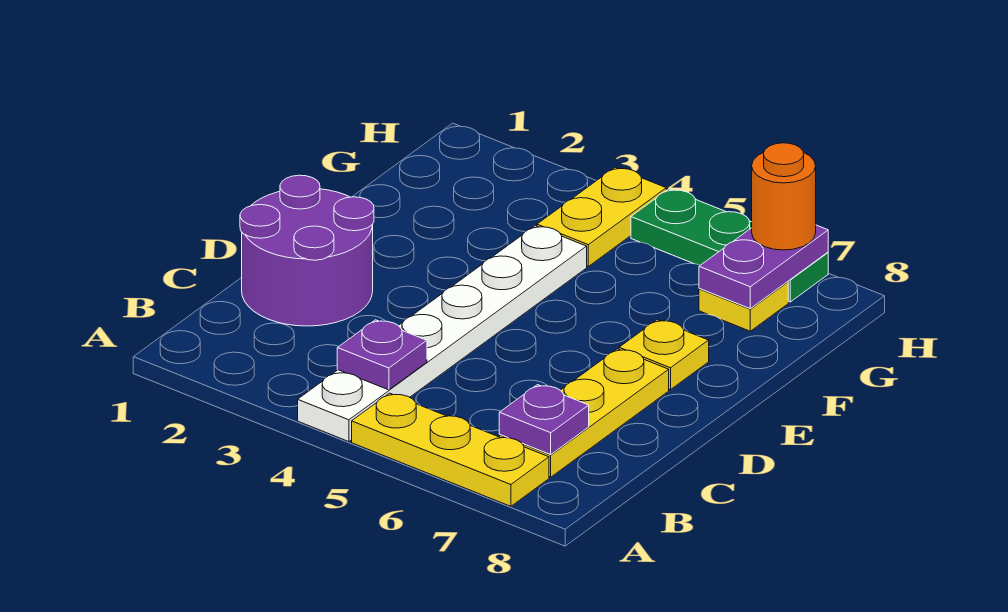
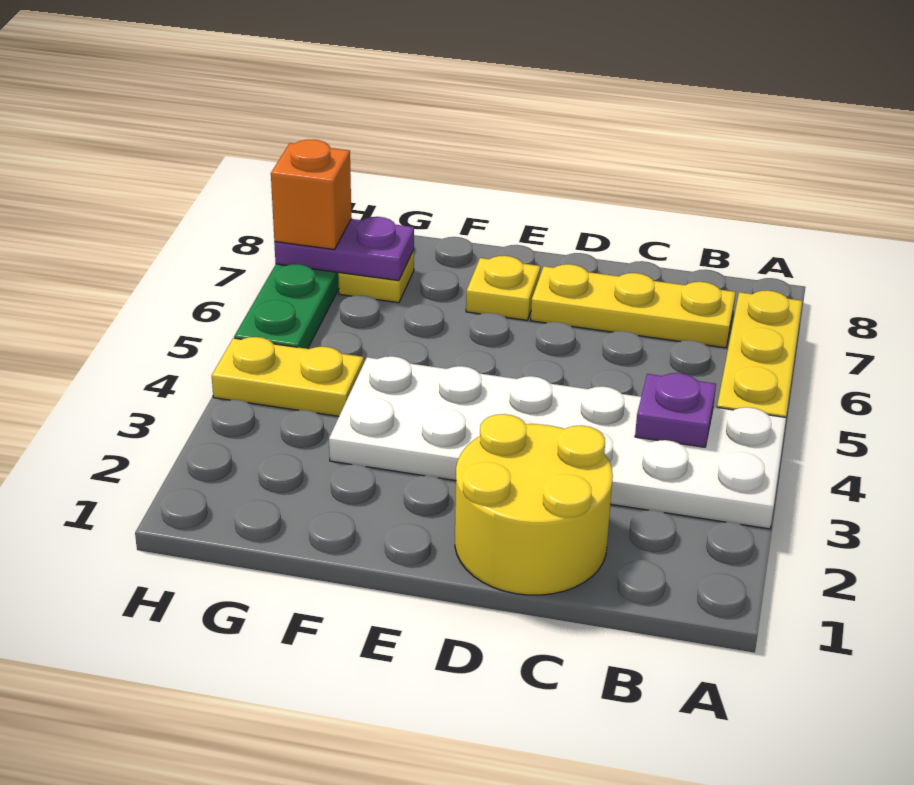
white 1x6 plate [298,226,587,442] -> white 2x6 plate [329,356,786,529]
purple 1x1 plate [499,385,589,455] -> none
purple 2x2 round brick [240,175,374,326] -> yellow 2x2 round brick [455,414,613,595]
orange 1x1 round brick [752,143,816,250] -> orange 1x1 brick [271,140,352,250]

